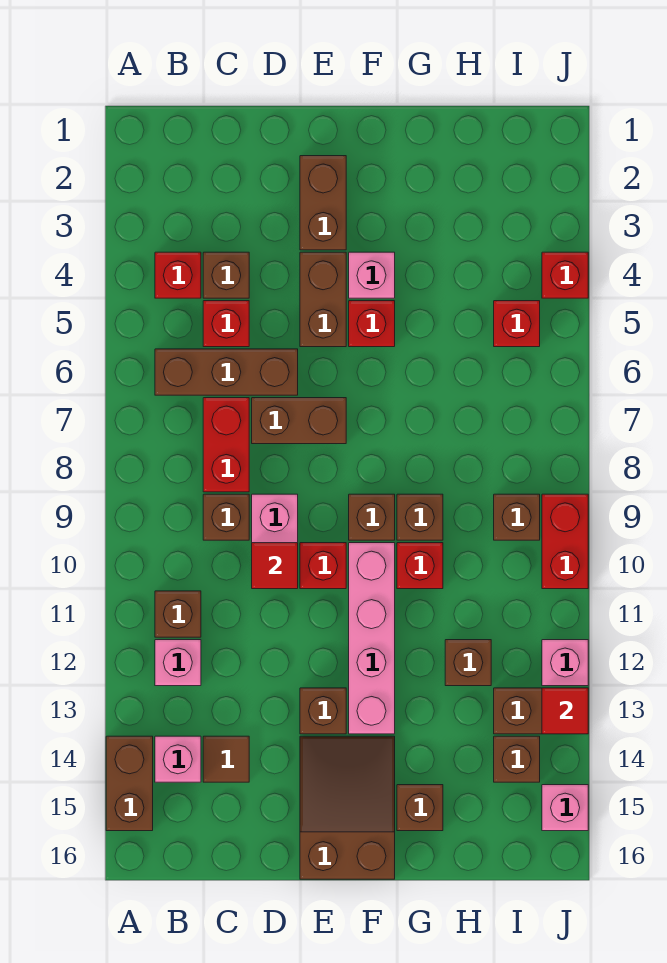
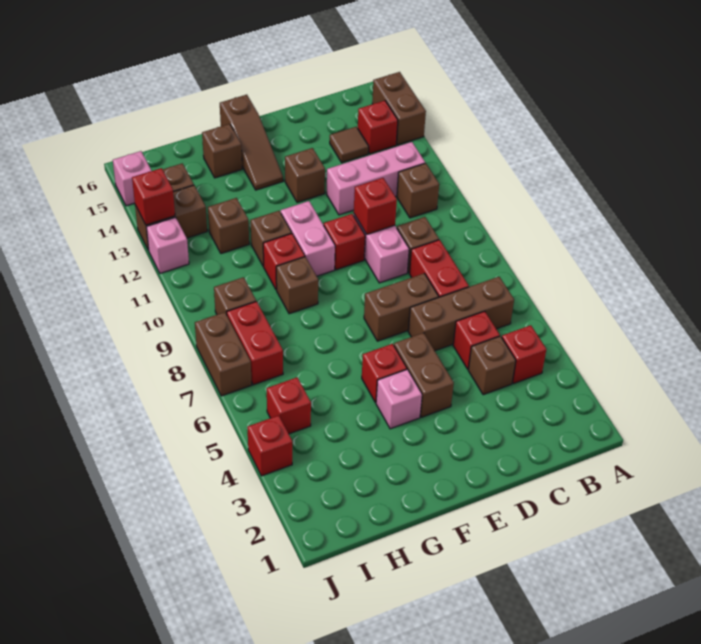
pink 1x1 brick [155,640,201,686] -> pink 1x3 brick [327,142,425,215]
pink 1x1 brick [155,736,201,782] -> red 1x1 brick [358,101,398,154]
red 1x1 tile [252,543,298,589] -> red 1x1 brick [354,178,397,234]
brown 1x2 brick [300,156,346,250] -> brown 1x2 brick moved to [195,312,252,396]
brown 2x3 slope [300,736,395,879] -> brown 1x3 slope [220,95,283,190]
brown 1x1 brick [349,494,395,540] -> brown 1x1 brick moved to [251,211,292,266]
pink 1x4 brick [349,543,395,734] -> pink 1x2 brick [281,201,335,276]
red 1x2 brick [542,494,588,589] -> red 1x2 brick moved to [227,301,283,385]
red 1x1 tile [542,688,588,734] -> red 1x1 brick [132,168,175,225]

